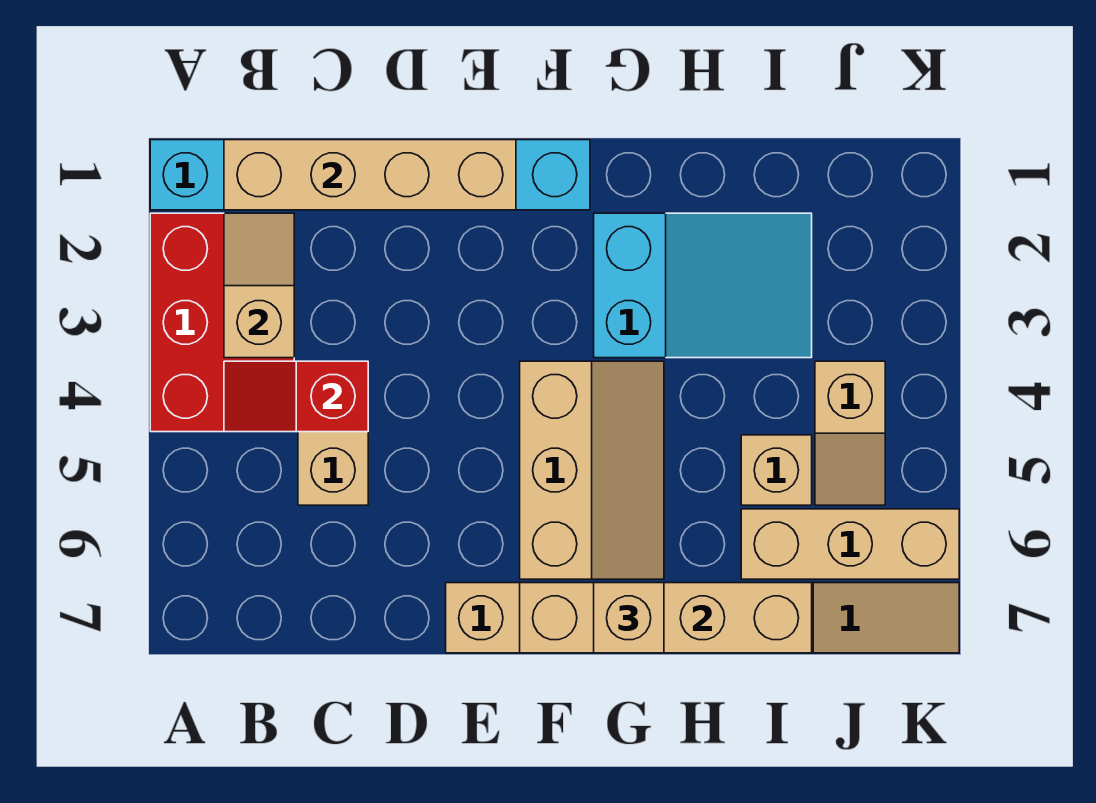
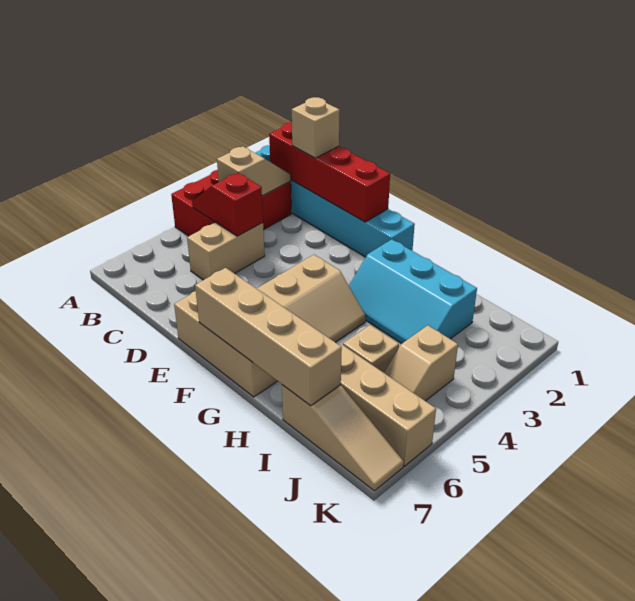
tan 1x4 brick [224,140,516,210] -> red 1x4 brick [269,122,390,222]
cyan 2x3 slope [594,213,812,358] -> cyan 2x3 slope turned to [349,239,477,344]
tan 1x1 brick [594,583,664,653] -> tan 1x1 brick moved to [292,97,340,158]

